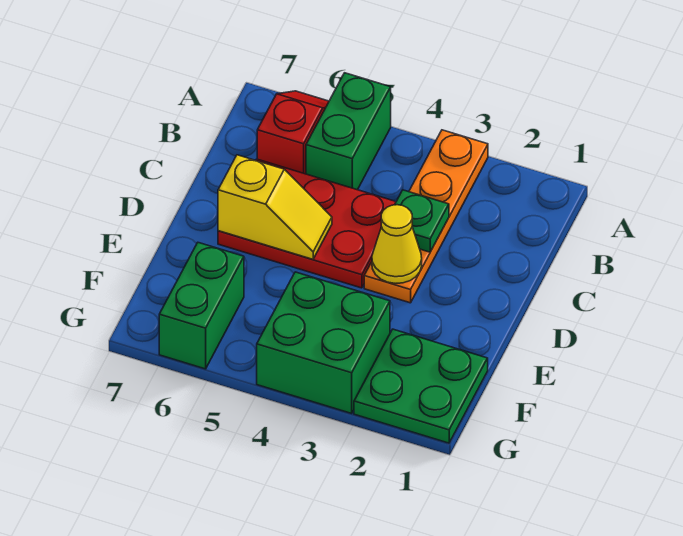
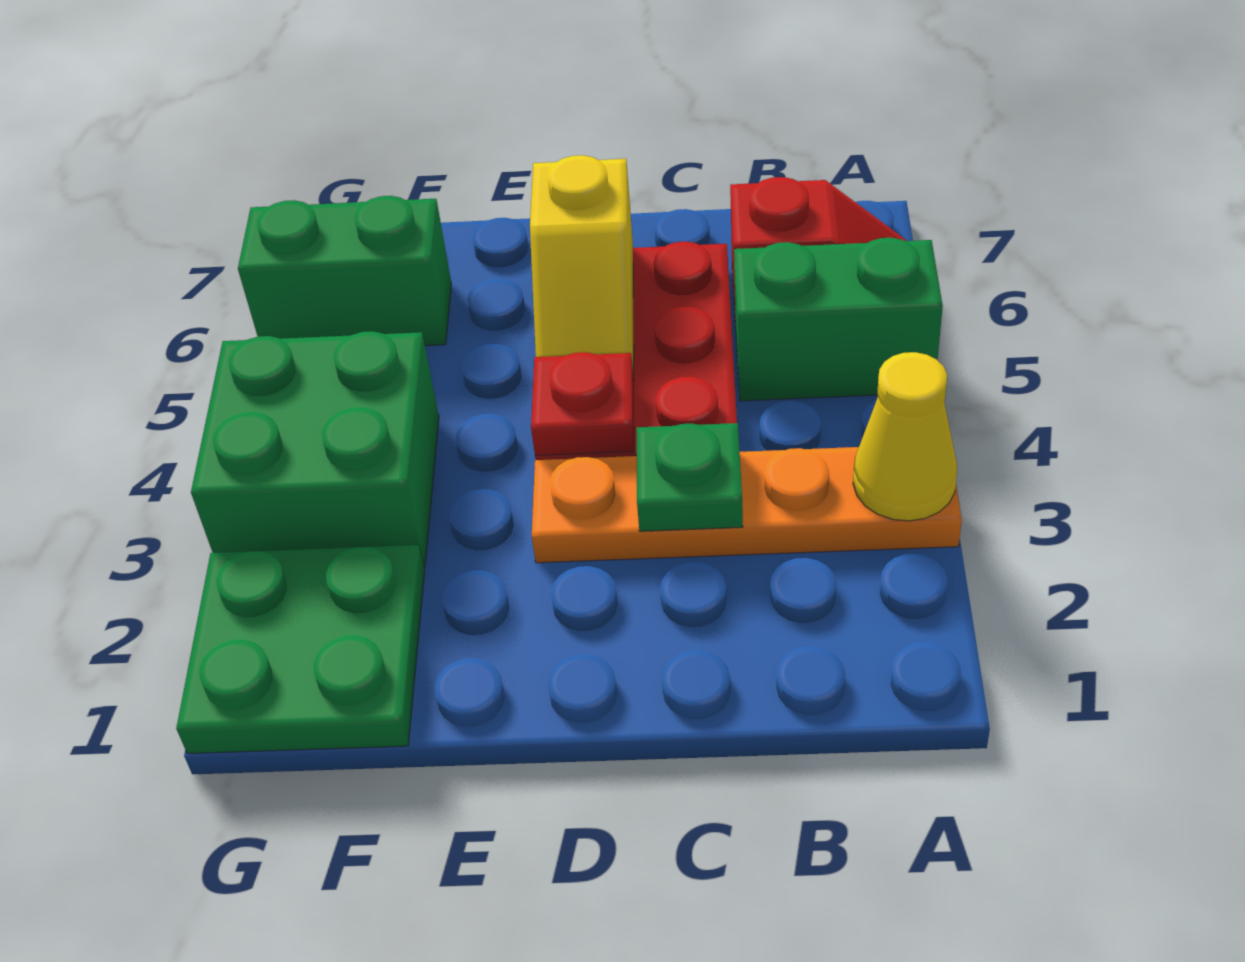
yellow 1x1 cone [372,205,422,283] -> yellow 1x1 cone moved to [853,352,957,521]
none -> red 1x1 plate [531,352,634,456]

